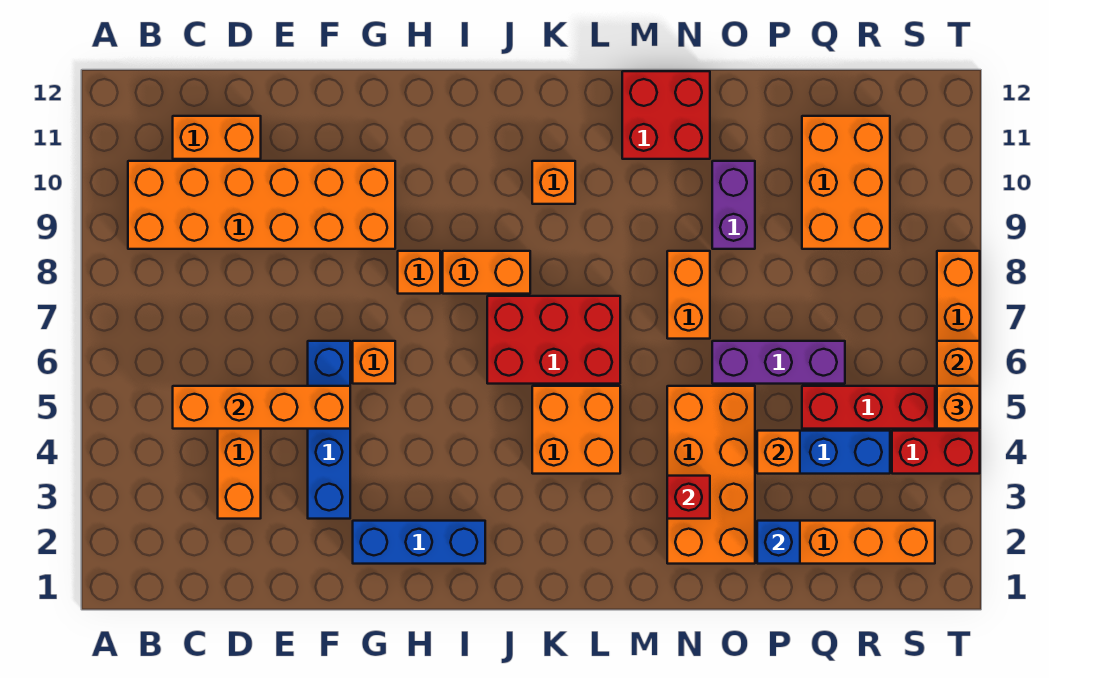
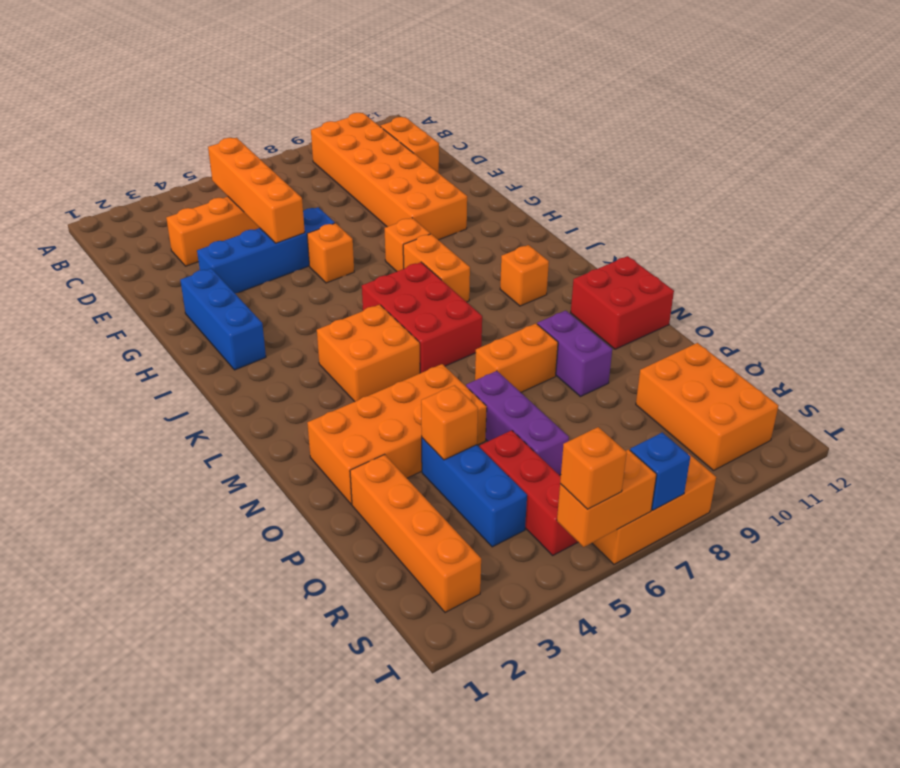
red 1x1 brick [667,476,710,519] -> none
purple 1x2 brick [712,161,755,249] -> purple 1x2 brick turned to [537,311,612,397]
blue 1x1 brick [757,521,800,564] -> blue 1x1 brick moved to [630,432,690,510]
orange 2x3 brick [802,116,890,249] -> orange 2x3 brick turned to [636,343,778,470]
red 1x2 brick [892,431,980,474] -> none

